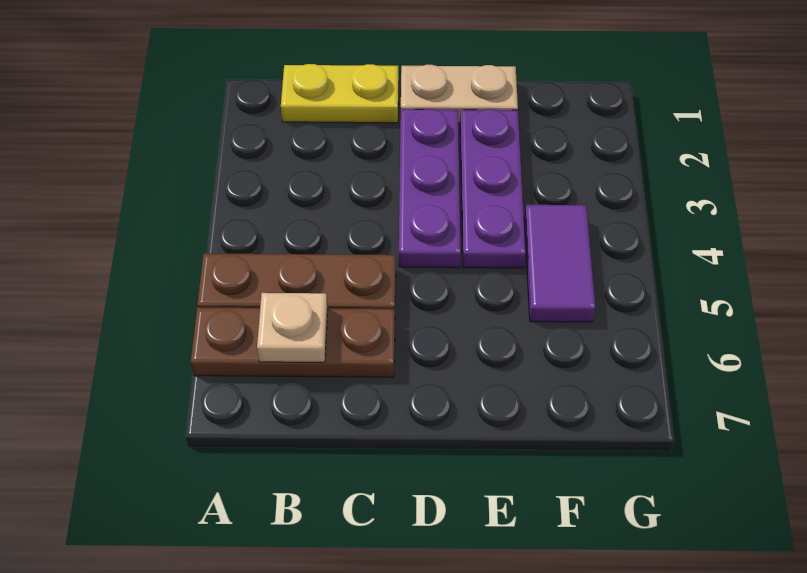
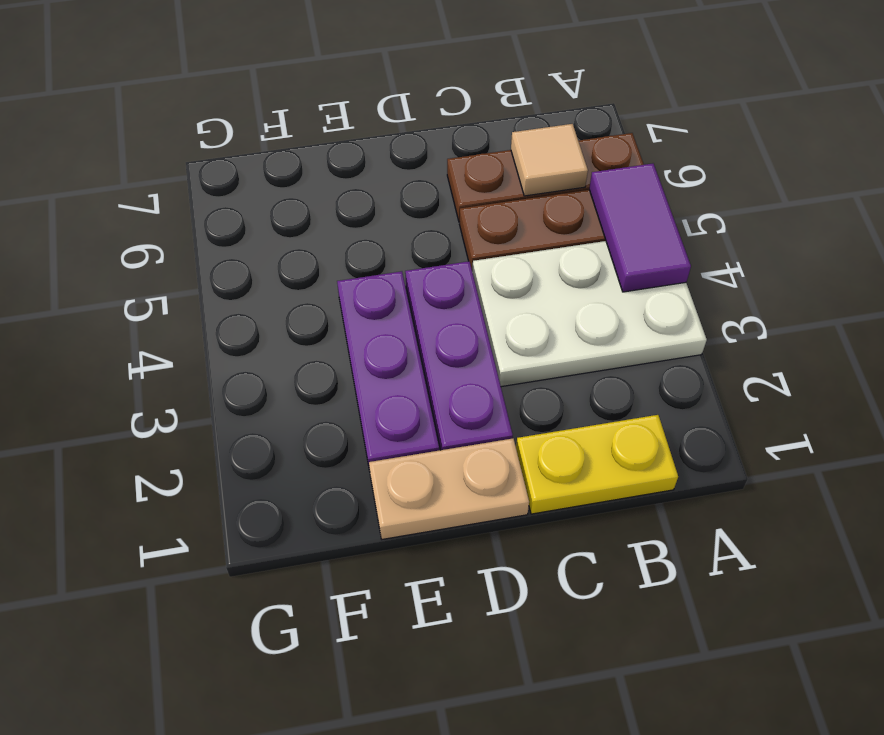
none -> white 2x3 plate [472,241,707,387]
tan 1x1 plate [257,293,328,362] -> tan 1x1 tile [511,124,588,196]
purple 1x2 tile [524,205,596,322] -> purple 1x2 tile moved to [589,164,691,292]

